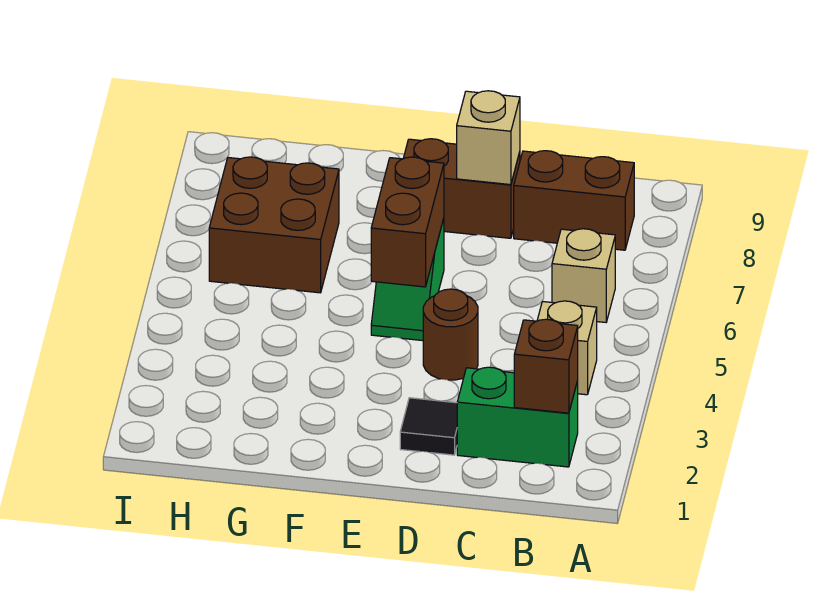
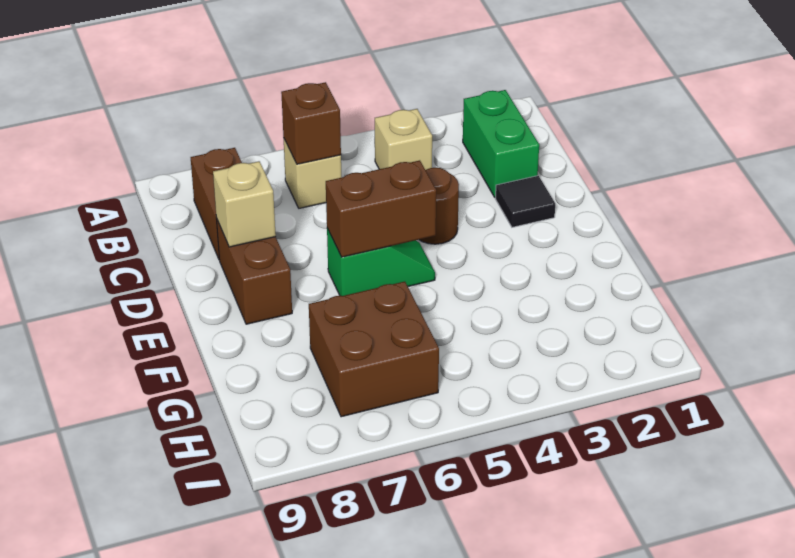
brown 1x1 brick [514,319,578,413] -> brown 1x1 brick moved to [281,82,341,164]

